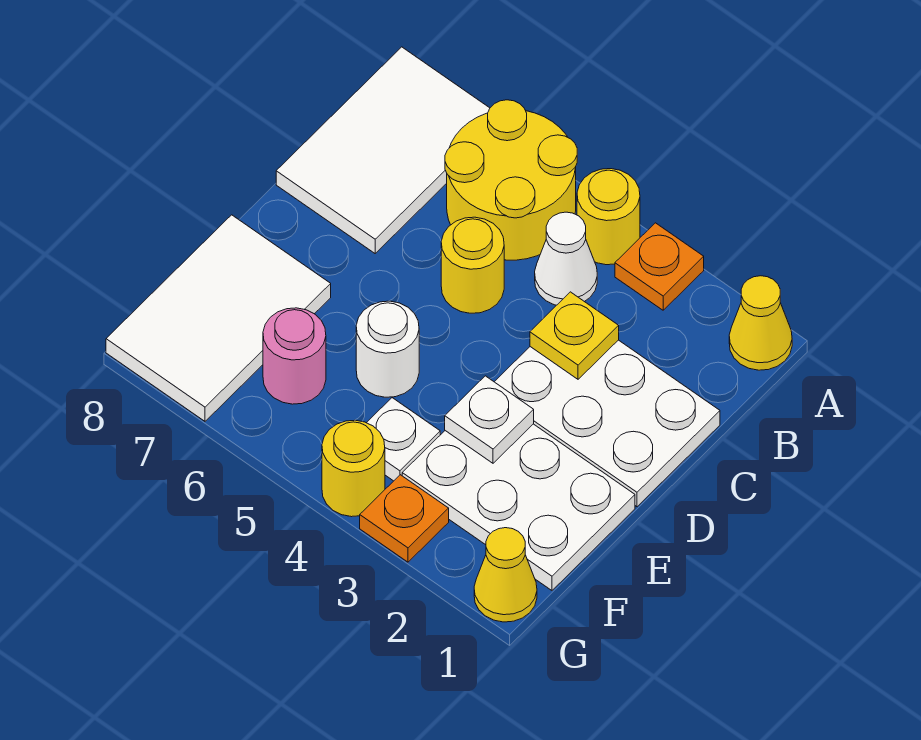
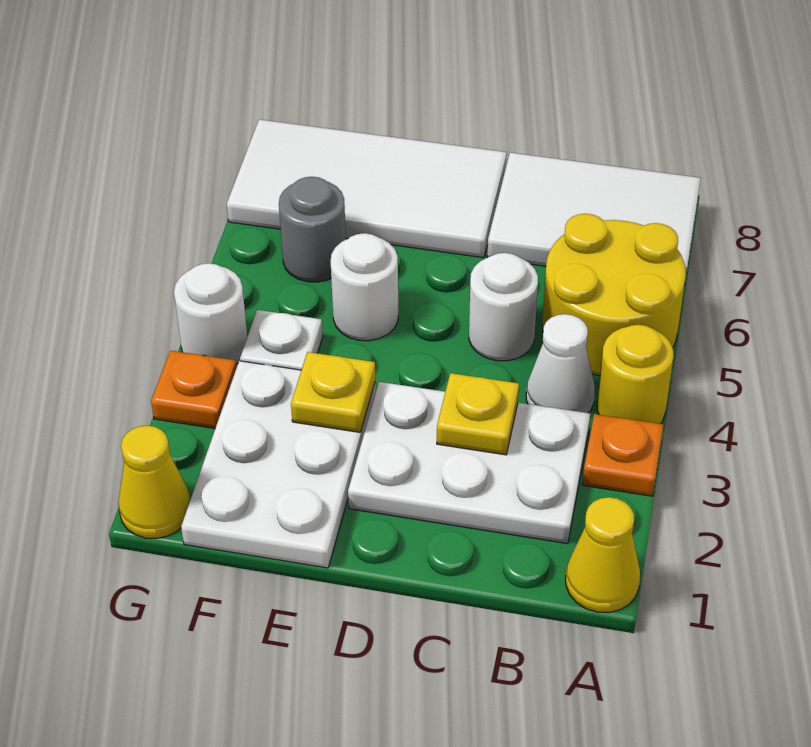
white 2x3 plate [495,340,720,507] -> white 2x3 plate turned to [348,382,590,544]
yellow 1x1 round brick [441,217,504,313] -> white 1x1 round brick [469,253,538,361]
white 1x1 plate [445,376,534,463] -> yellow 1x1 plate [291,352,375,432]
white 2x3 tile [106,215,331,421] -> white 2x4 tile [227,119,507,258]
pink 1x1 round brick [263,308,326,404] -> grey 1x1 round brick [279,177,346,282]
yellow 1x1 round brick [322,420,385,517] -> white 1x1 round brick [174,263,247,365]

